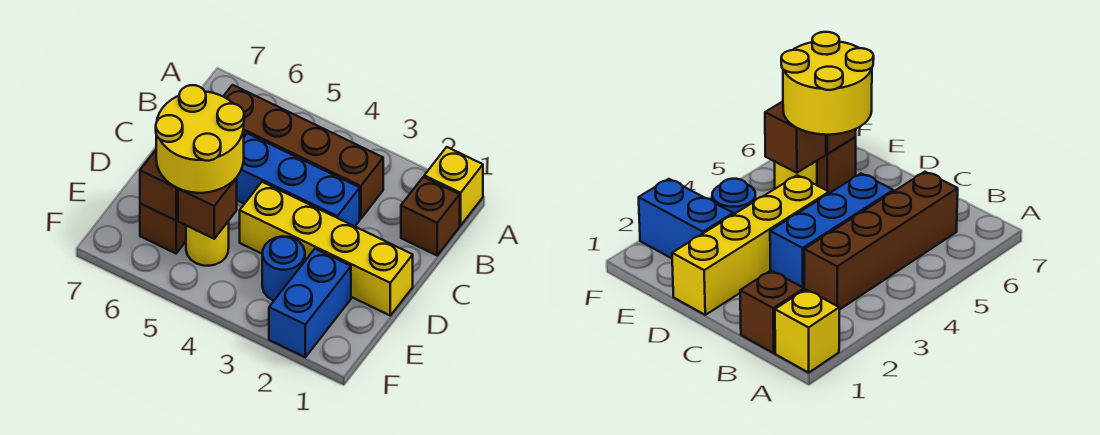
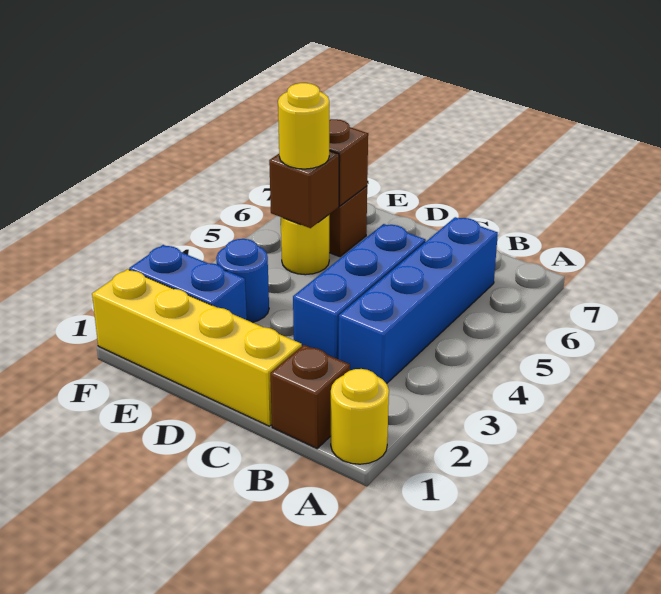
yellow 1x1 brick [424,147,483,225] -> yellow 1x1 round brick [331,369,389,464]
brown 1x4 brick [223,85,383,219] -> blue 1x4 brick [339,217,498,384]
yellow 1x4 brick [240,182,413,315] -> yellow 1x4 brick turned to [92,269,302,426]
yellow 2x2 round brick [156,85,244,193] -> yellow 1x1 round brick [278,83,329,169]

